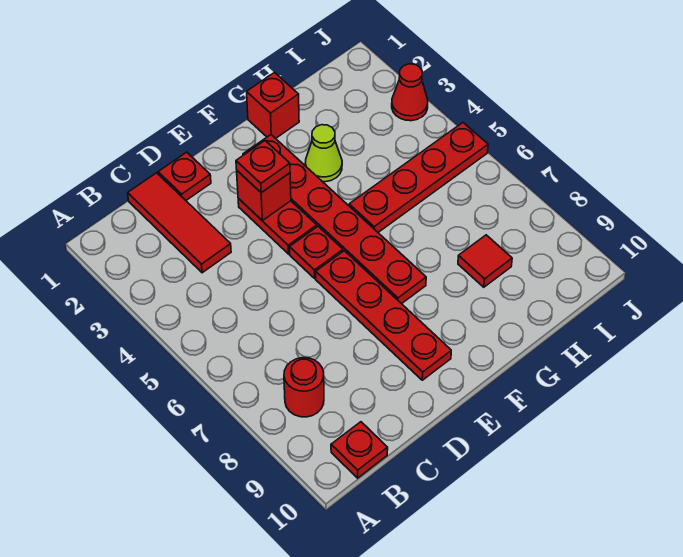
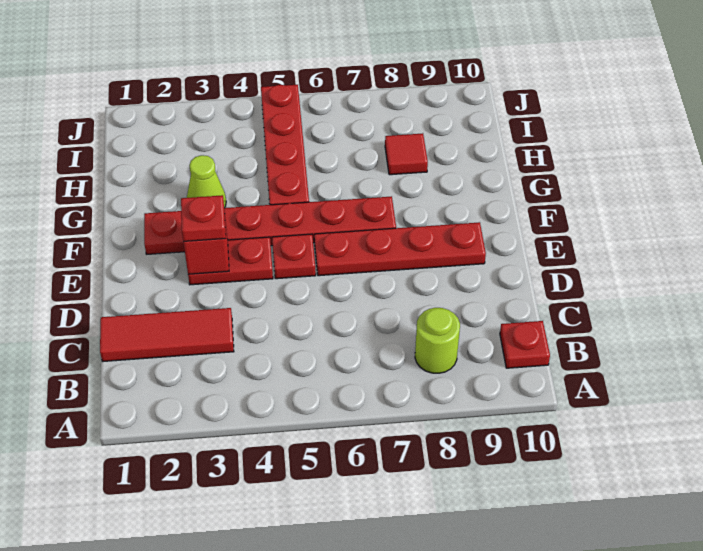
red 1x1 round brick [284,358,324,417] -> lime 1x1 round brick [415,308,460,373]
red 1x1 plate [158,152,211,200] -> none
red 1x1 brick [247,73,299,139] -> none
red 1x1 cone [392,64,428,121] -> none

